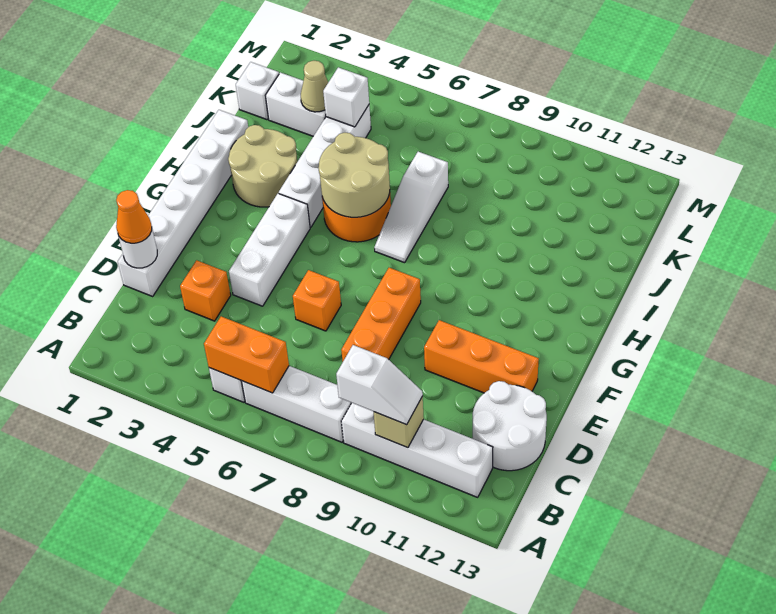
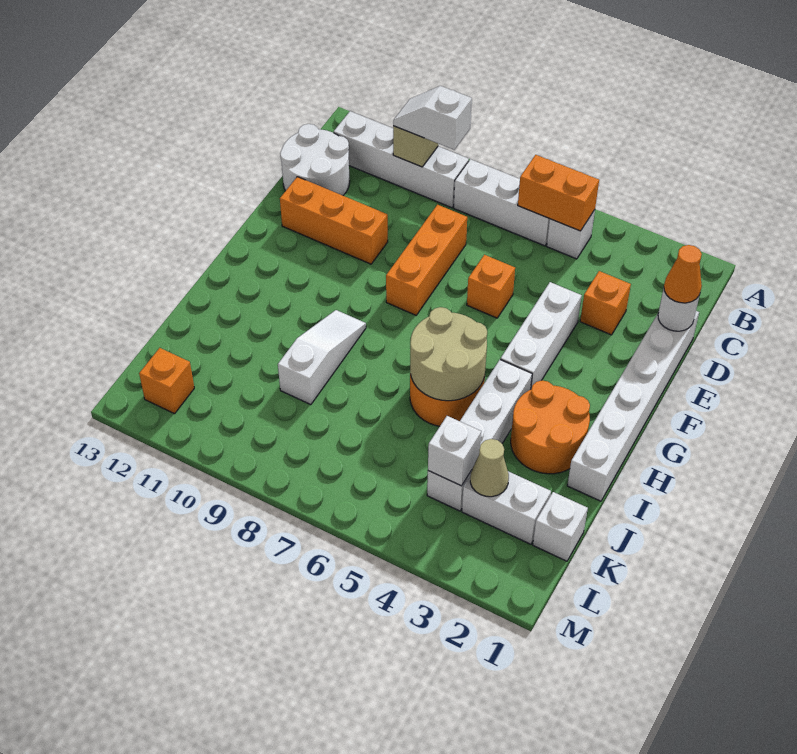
tan 2x2 round brick [228,125,297,207] -> orange 2x2 round brick [511,380,590,474]
white 1x3 slope [374,152,448,263] -> white 1x3 slope moved to [278,310,366,405]
none -> orange 1x1 brick [139,348,194,414]

